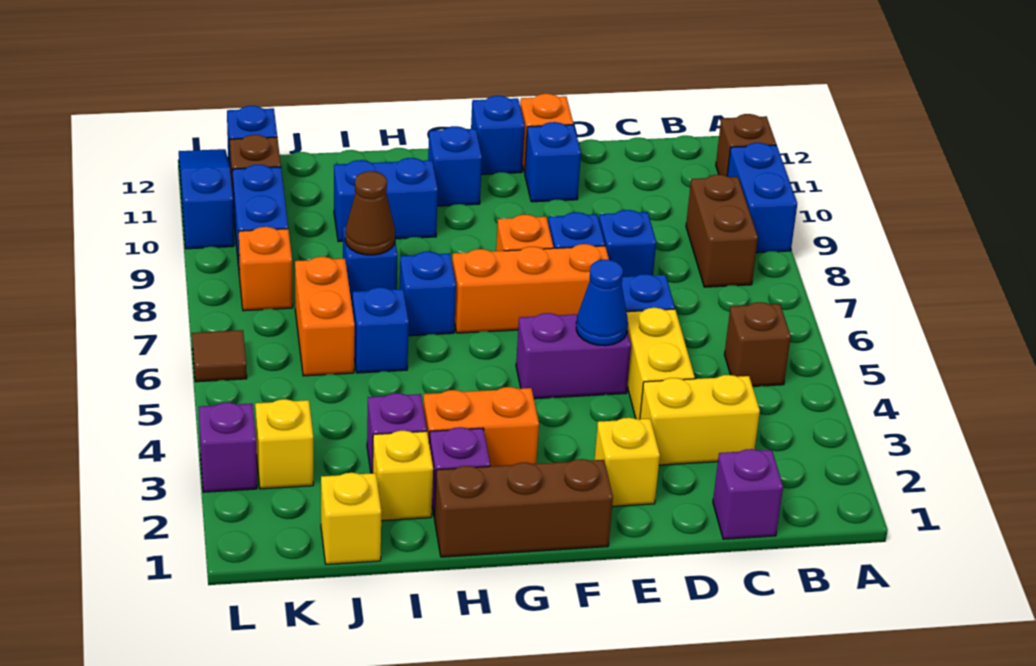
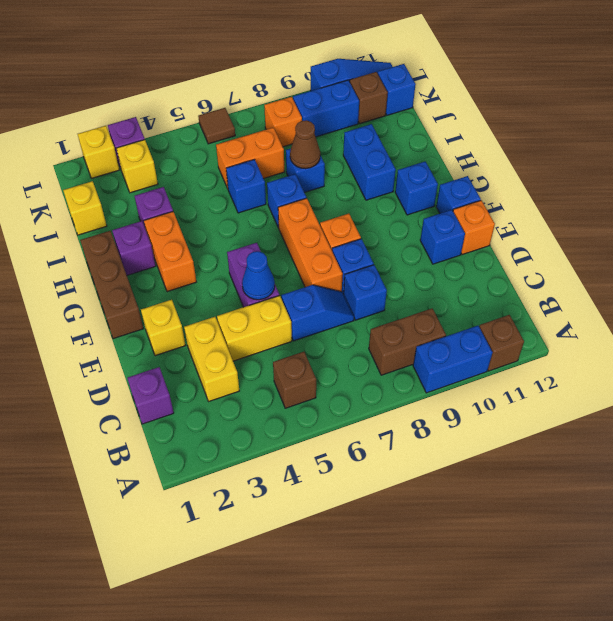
yellow 1x1 brick [373,431,433,521] -> yellow 1x1 brick moved to [78,126,119,178]

